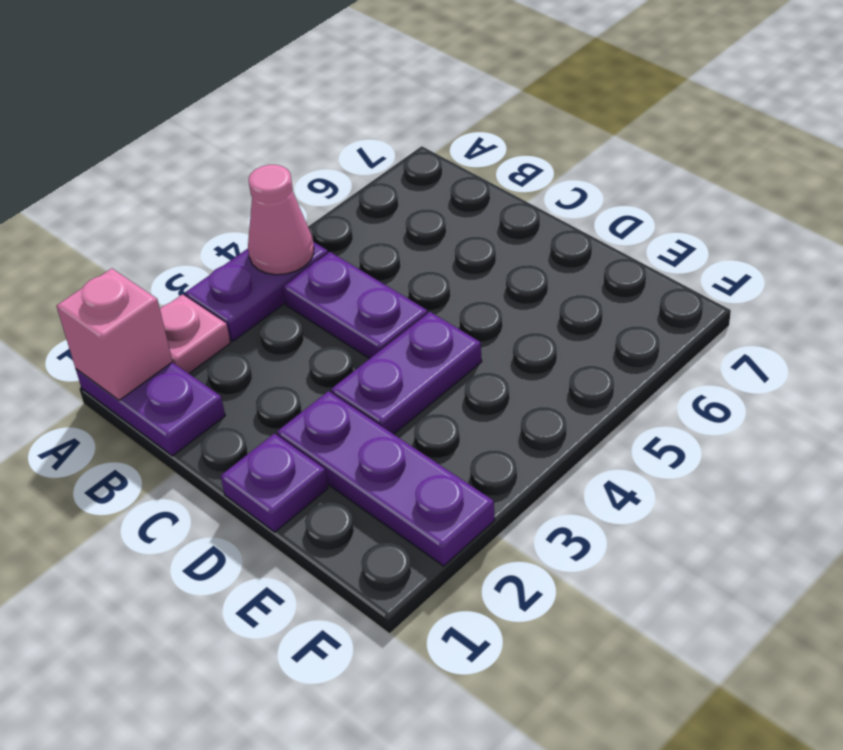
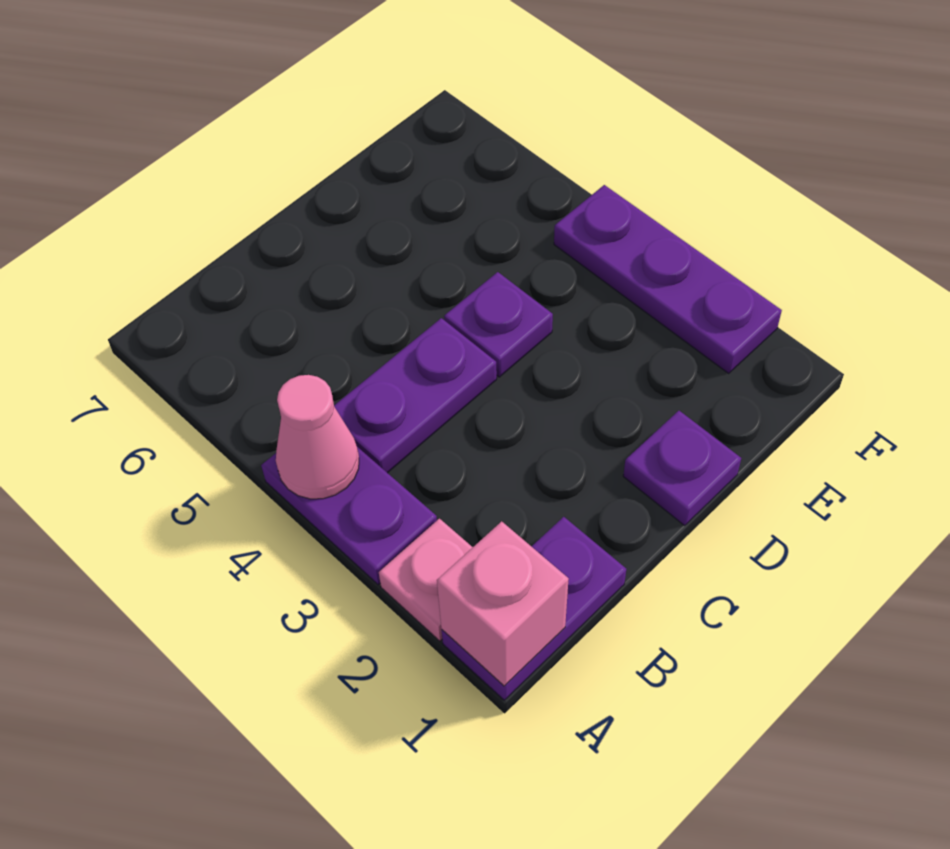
purple 1x3 plate [277,391,495,566] -> purple 1x3 plate turned to [554,185,782,373]
purple 1x2 plate [331,312,482,434] -> purple 1x1 plate [444,272,553,377]

